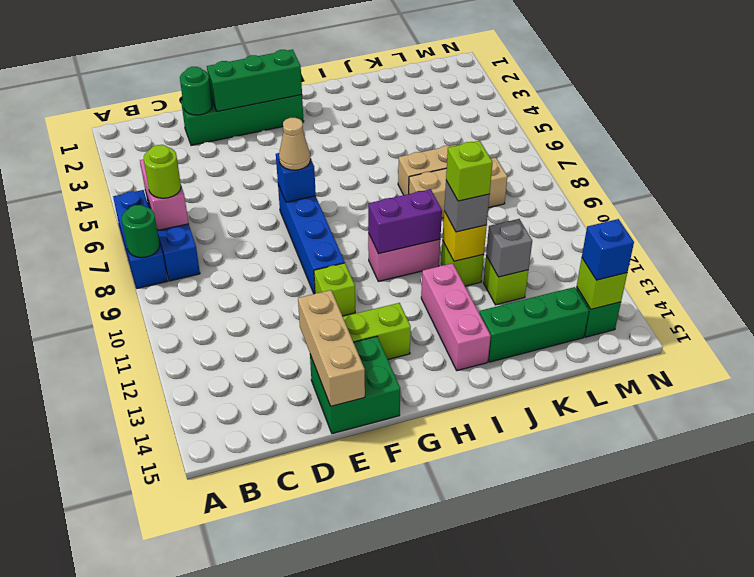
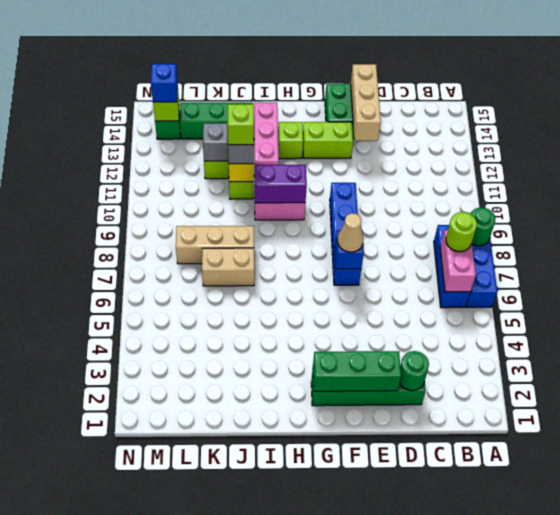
lime 1x1 brick [314,263,355,316] -> lime 1x1 brick moved to [278,122,303,159]

